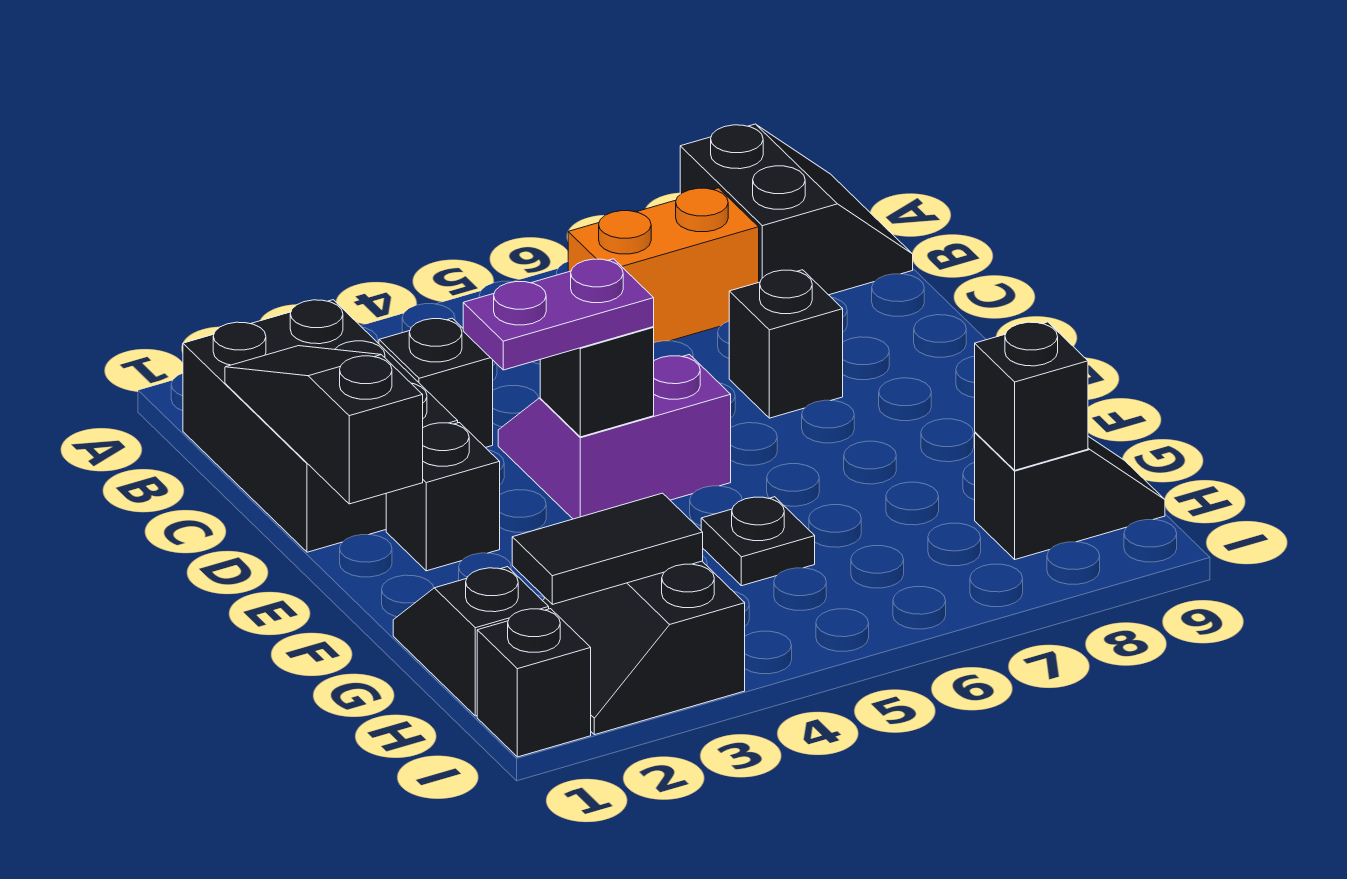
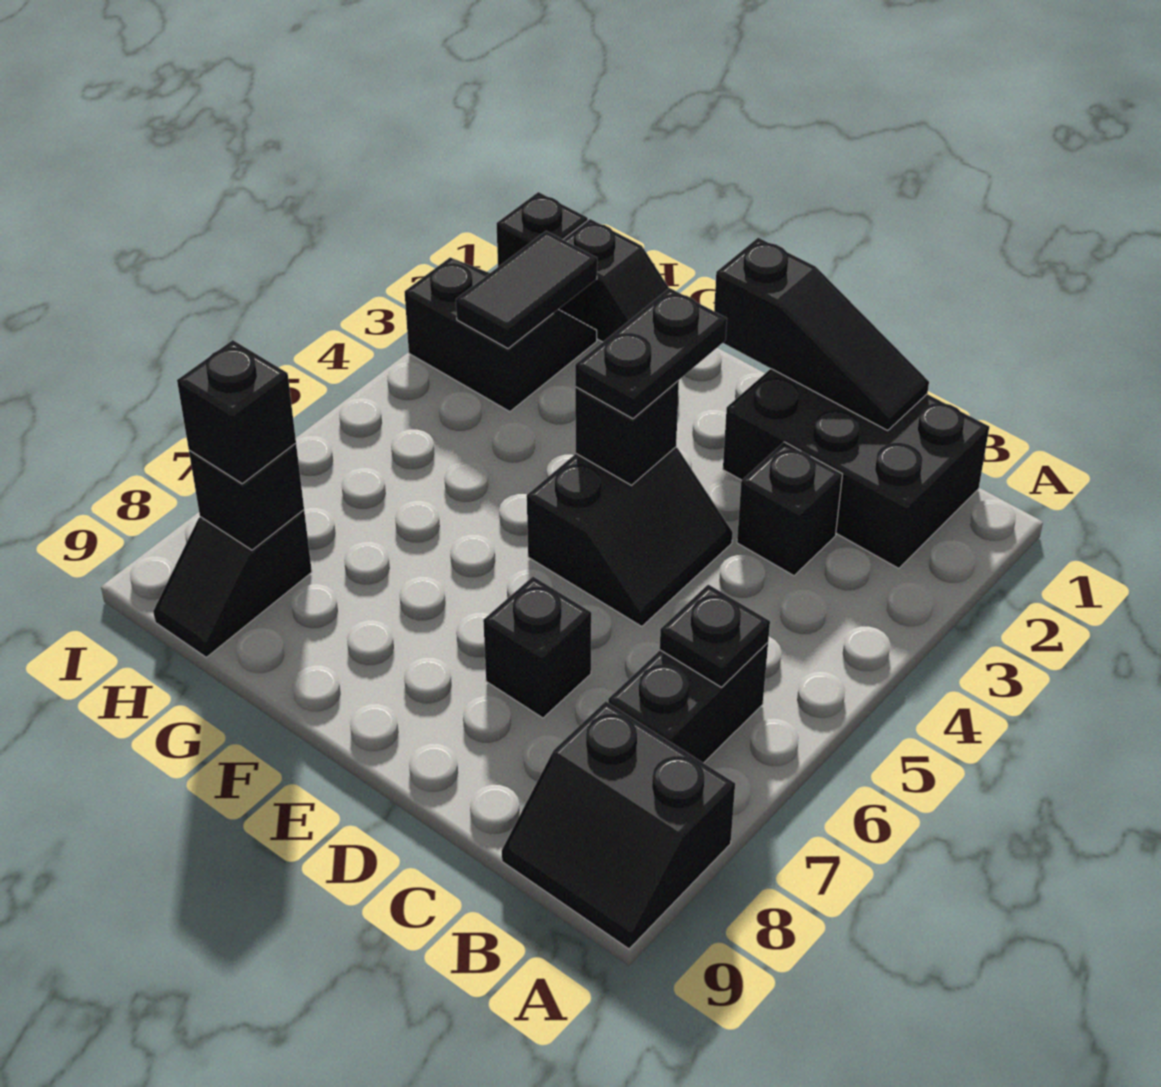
orange 1x2 brick [568,188,759,342] -> black 1x2 brick [608,643,768,763]
purple 2x2 slope [498,355,731,519] -> black 2x2 slope [527,447,733,627]
black 1x1 brick [386,423,500,571] -> black 1x1 brick moved to [177,340,296,484]
purple 1x2 plate [463,259,654,370] -> black 1x2 plate [575,288,727,419]
black 1x1 plate [701,497,815,586] -> black 1x1 plate moved to [660,585,770,687]

